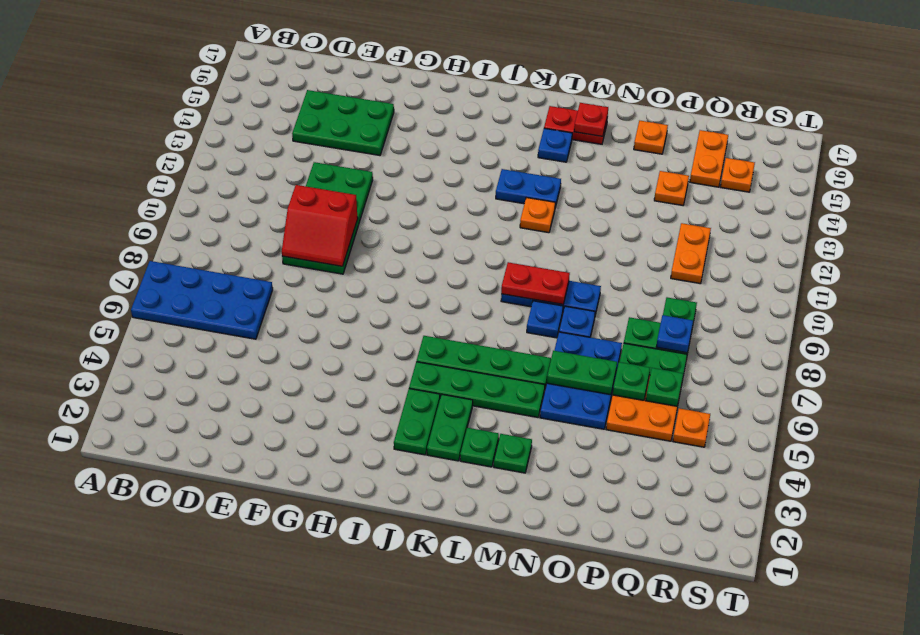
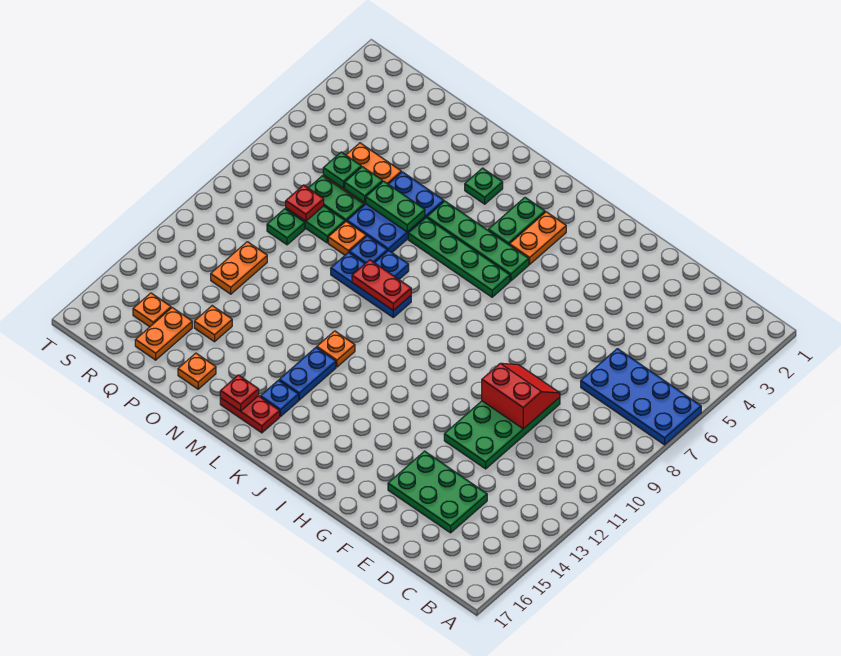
green 1x2 plate [394,389,440,455] -> orange 1x2 plate [510,212,566,264]
blue 1x2 plate [496,169,561,207] -> blue 1x2 plate turned to [279,348,336,400]
green 1x1 plate [460,428,499,467] -> none
blue 1x1 plate [656,315,693,353] -> red 1x1 plate [286,185,324,221]
orange 1x1 plate [673,408,710,447] -> orange 1x1 plate moved to [328,222,366,255]

